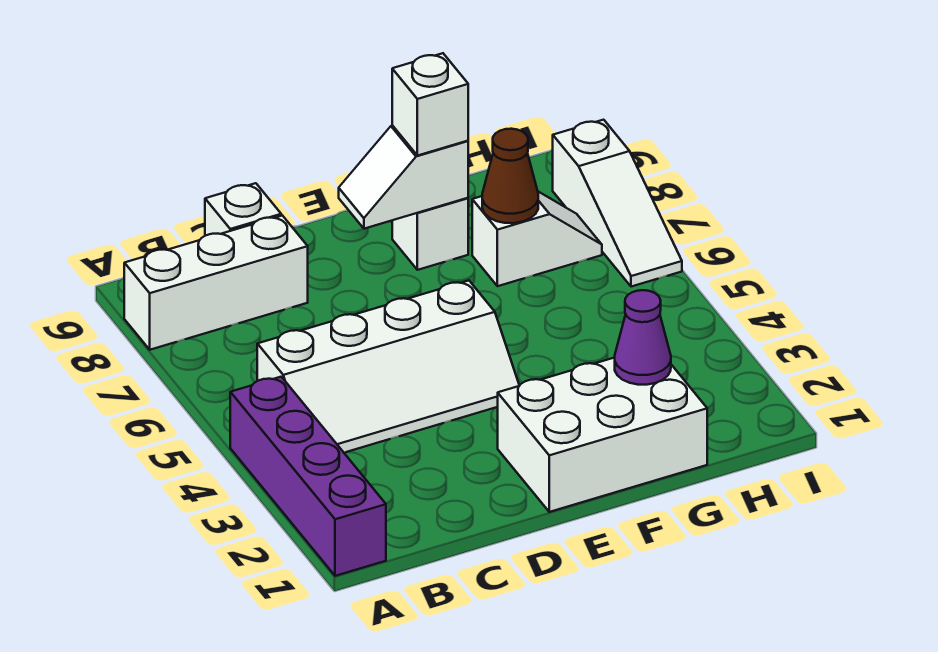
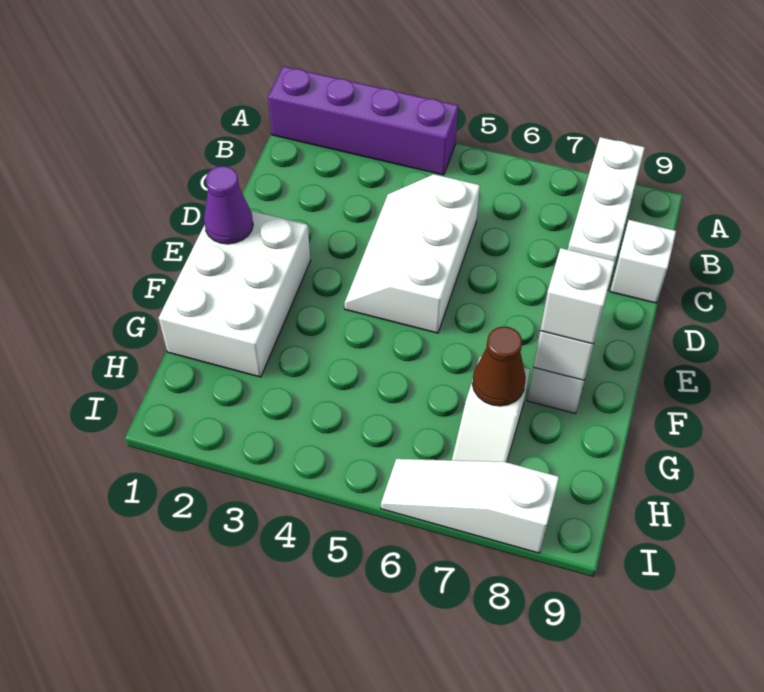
white 2x4 slope [257,281,520,452] -> white 2x3 slope [344,174,480,333]
purple 1x1 cone [615,290,671,385] -> purple 1x1 cone moved to [204,166,253,244]

